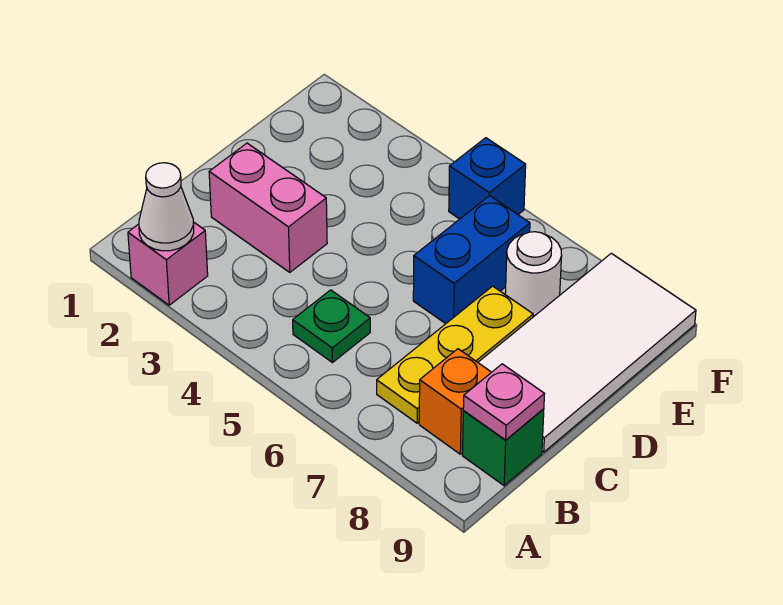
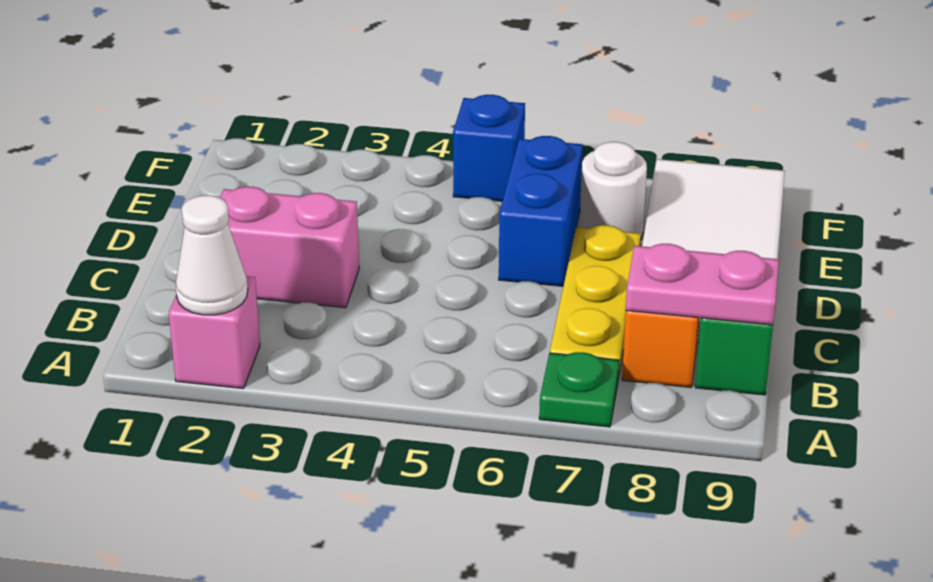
green 1x1 plate [293,290,370,363] -> green 1x1 plate moved to [539,352,619,427]
pink 1x1 plate [463,364,544,440] -> pink 1x2 plate [626,244,779,325]

